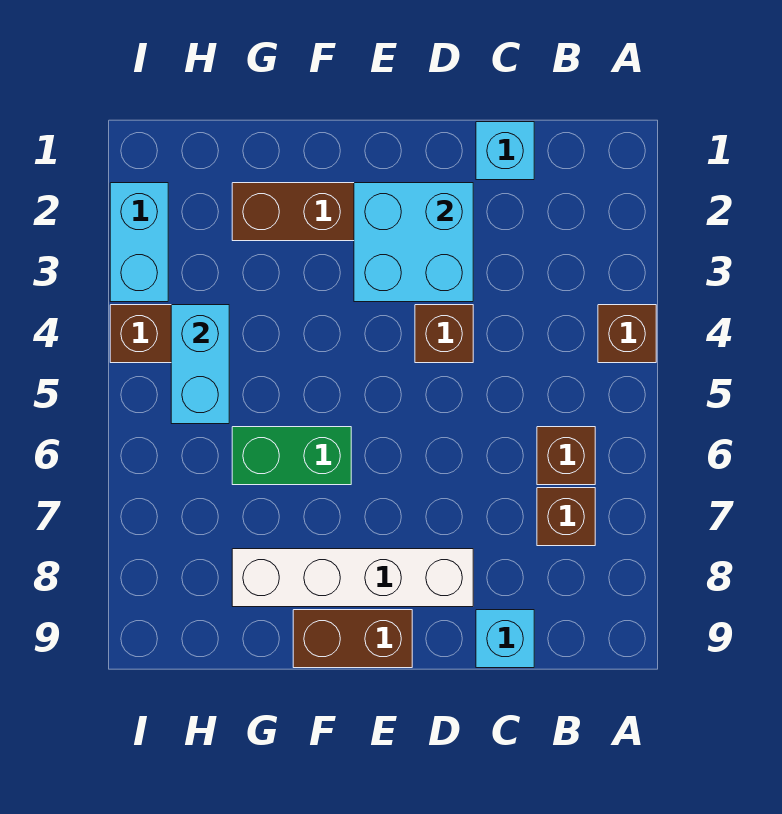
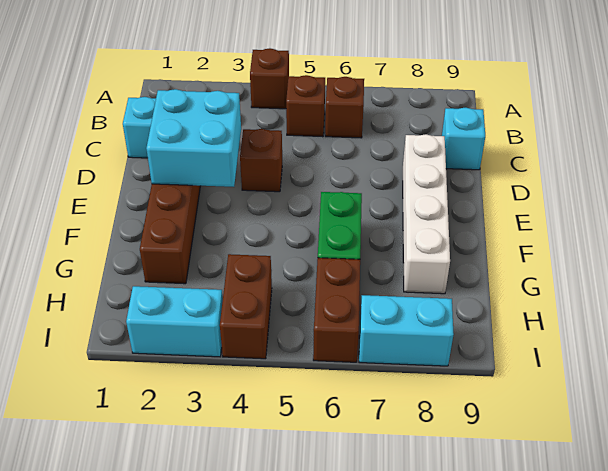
brown 1x1 brick [537,488,595,546] -> brown 1x1 brick moved to [286,75,325,137]
brown 1x2 brick [293,610,412,668] -> brown 1x2 brick moved to [313,258,360,362]
cyan 1x2 brick [171,305,229,424] -> cyan 1x2 brick moved to [359,295,454,366]

